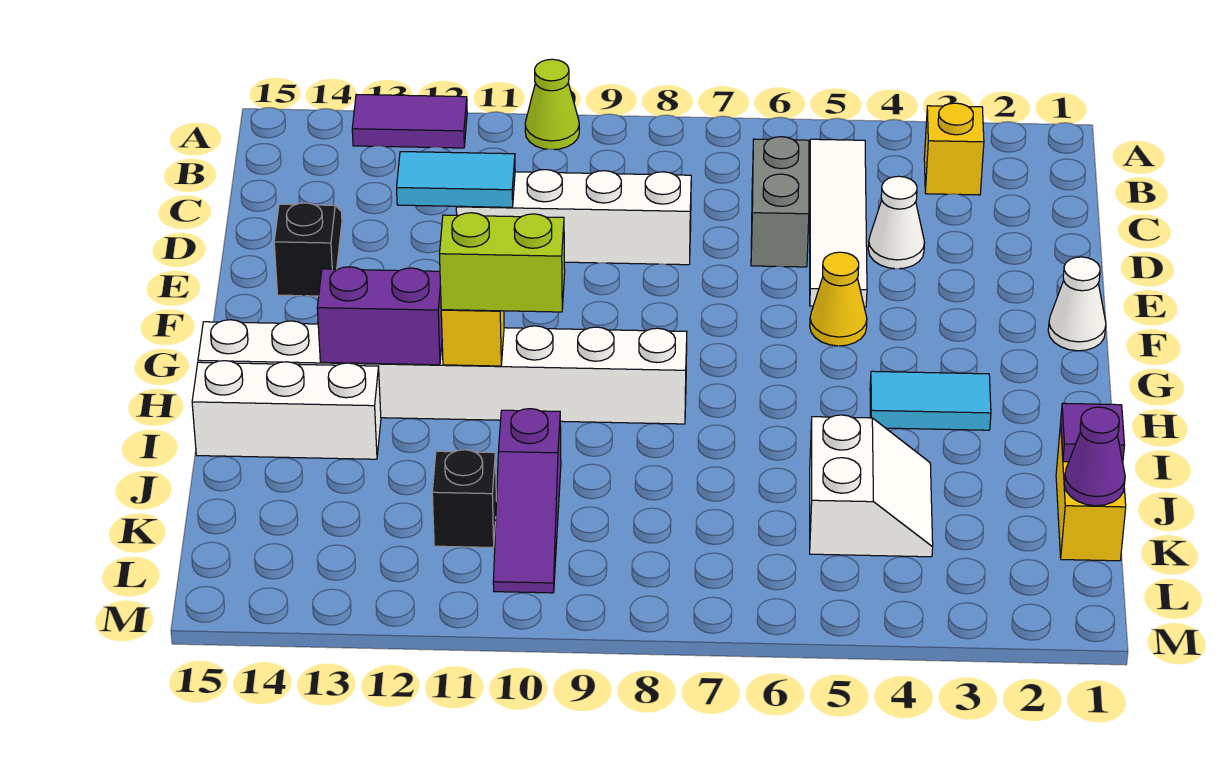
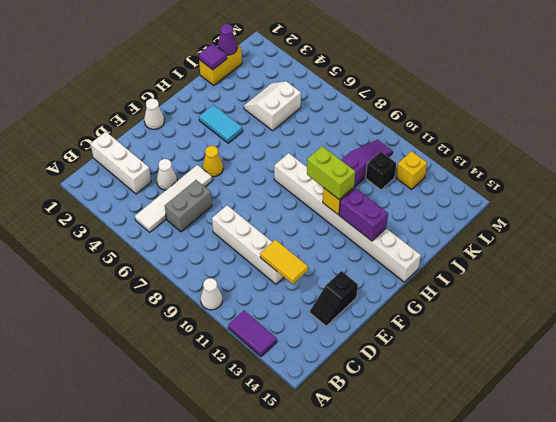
lime 1x1 cone [525,59,579,150] -> white 1x1 cone [201,278,222,310]
yellow 1x1 brick [924,103,984,195] -> yellow 1x1 brick moved to [396,151,427,189]
cyan 1x2 tile [397,152,515,207] -> yellow 1x2 tile [260,240,308,284]
white 1x3 brick [192,361,381,459] -> white 1x3 brick moved to [91,132,151,194]

